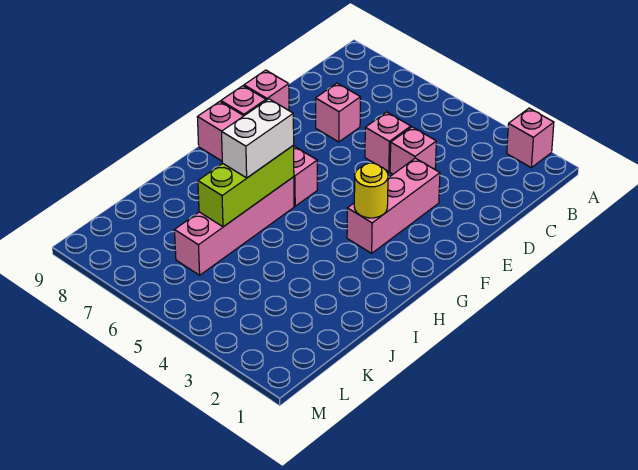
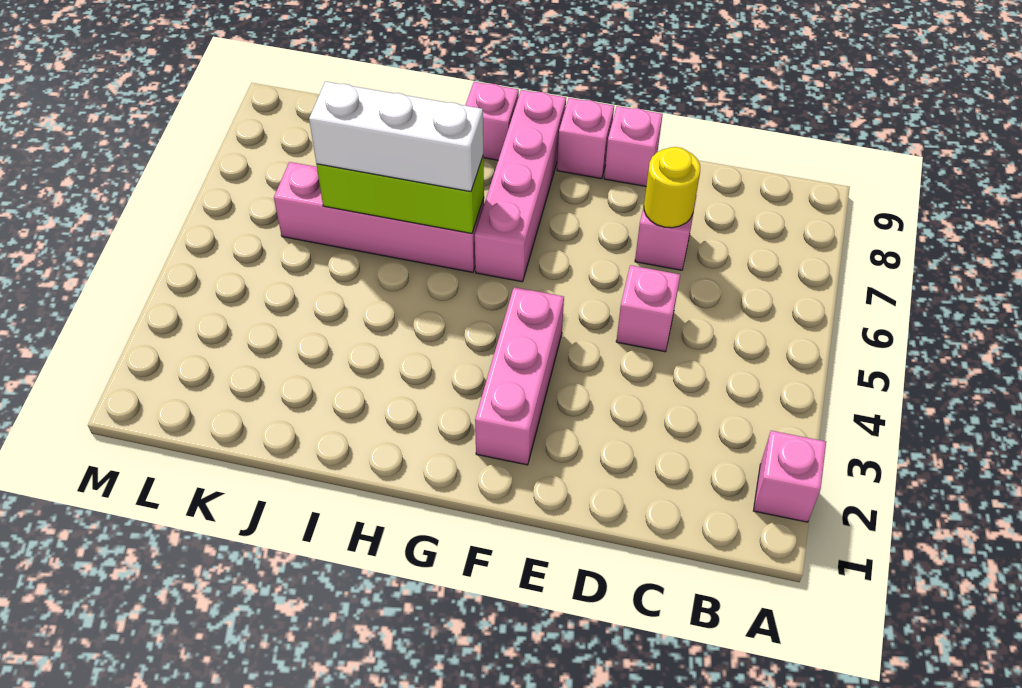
pink 1x1 brick [390,127,436,174] -> pink 1x1 brick moved to [465,82,519,160]
pink 1x3 brick [347,158,440,253] -> pink 1x3 brick turned to [475,287,564,465]
yellow 1x1 round brick [354,163,388,218] -> yellow 1x1 round brick moved to [644,147,700,228]
white 1x2 brick [222,99,294,178] -> white 1x3 brick [309,82,483,192]

